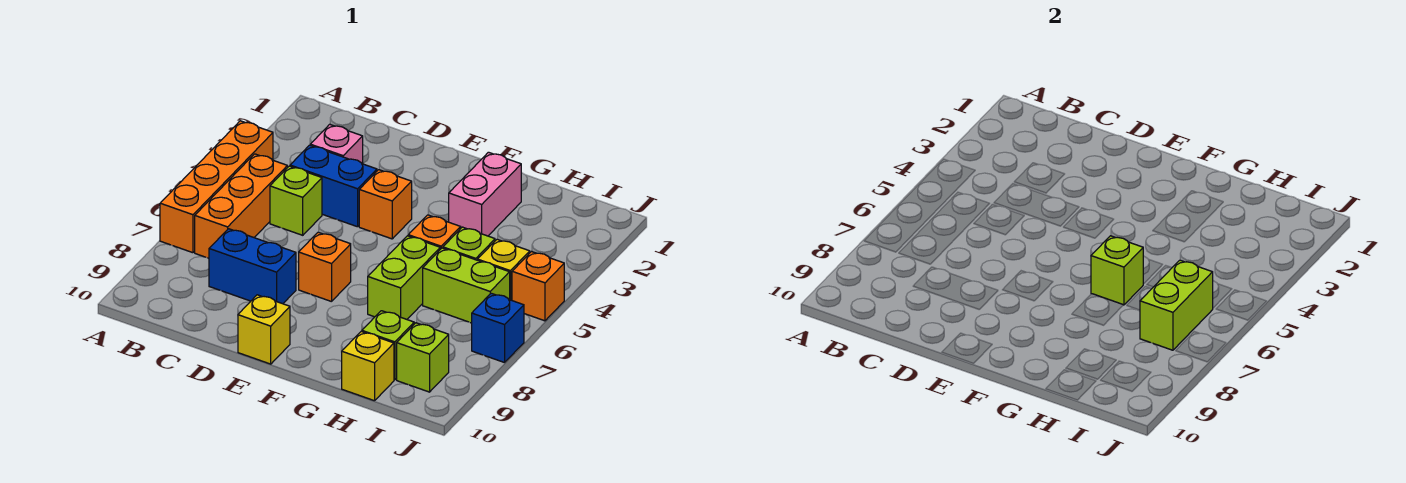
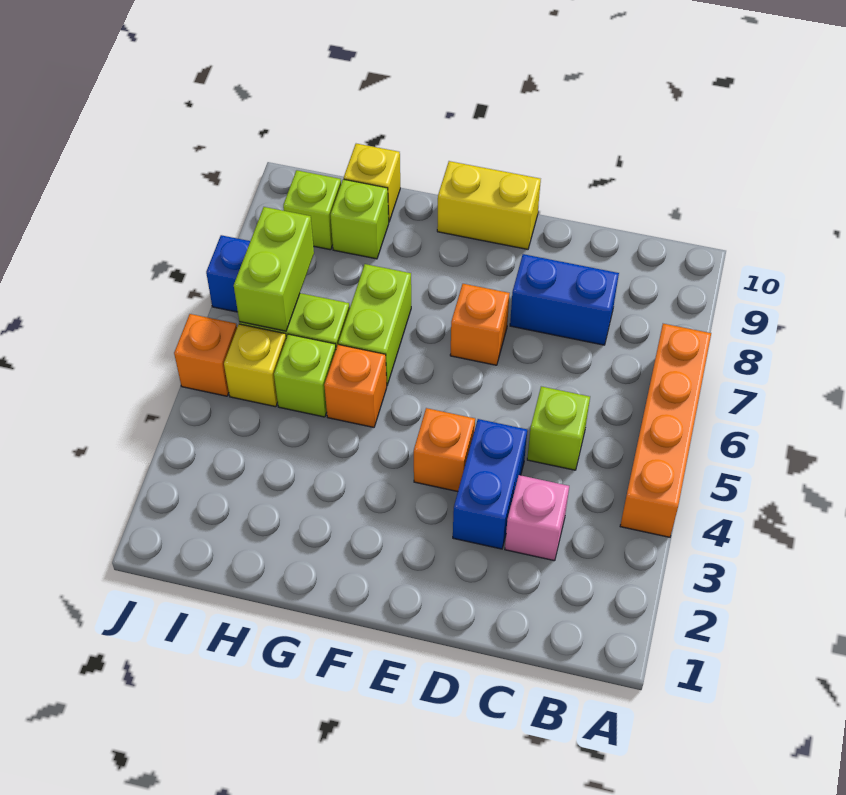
orange 1x3 brick [195,154,287,258] -> none
blue 1x2 brick [290,145,377,227] -> blue 1x2 brick turned to [453,419,527,549]
yellow 1x1 brick [238,295,290,364] -> yellow 1x2 brick [437,161,541,249]
pink 1x2 brick [449,152,521,236] -> none
lime 1x1 brick [1091,236,1144,305] -> none

